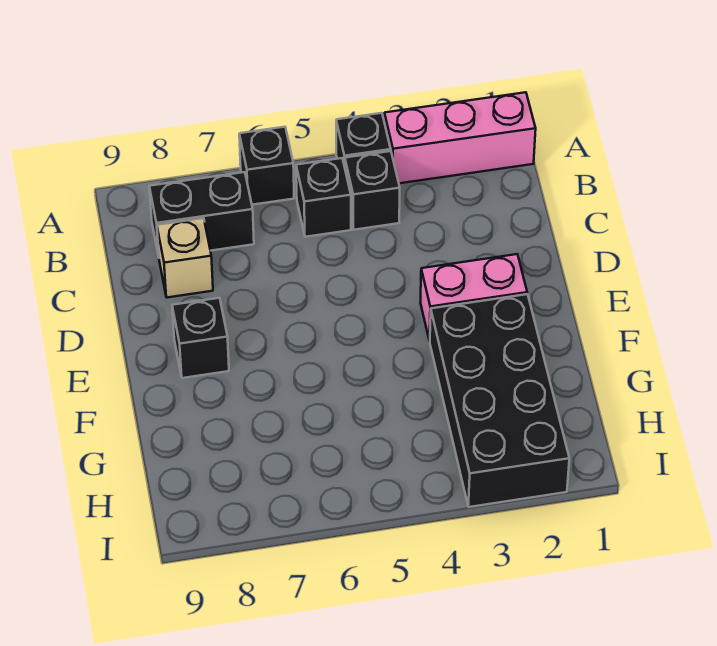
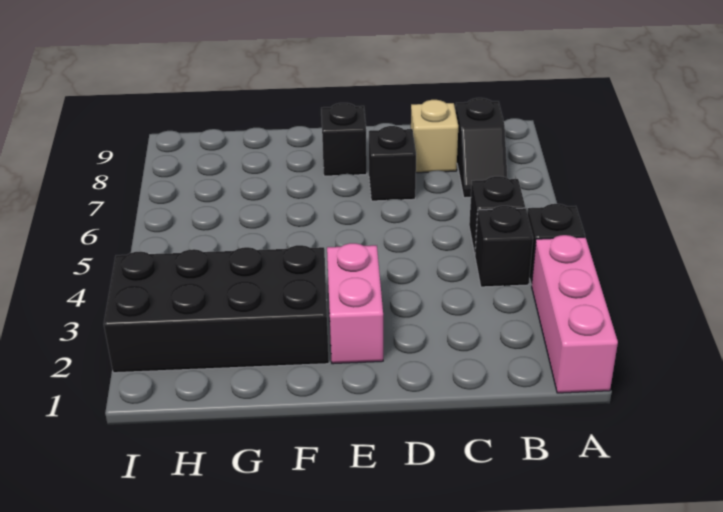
black 1x1 brick [239,127,294,205] -> black 1x1 brick moved to [369,126,416,201]
black 1x2 brick [149,172,254,256] -> black 1x2 slope [456,98,508,198]

